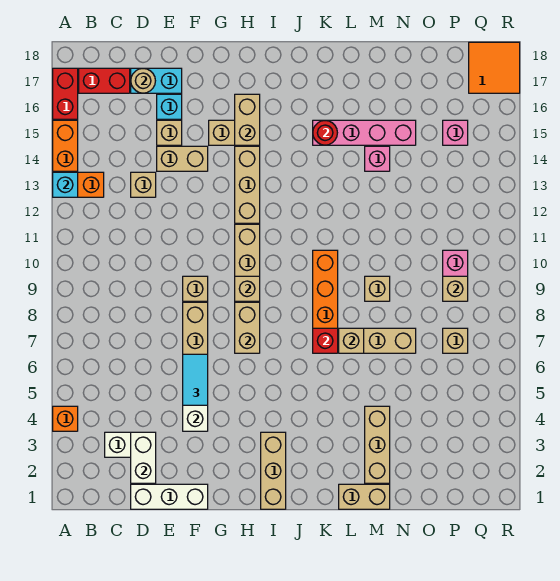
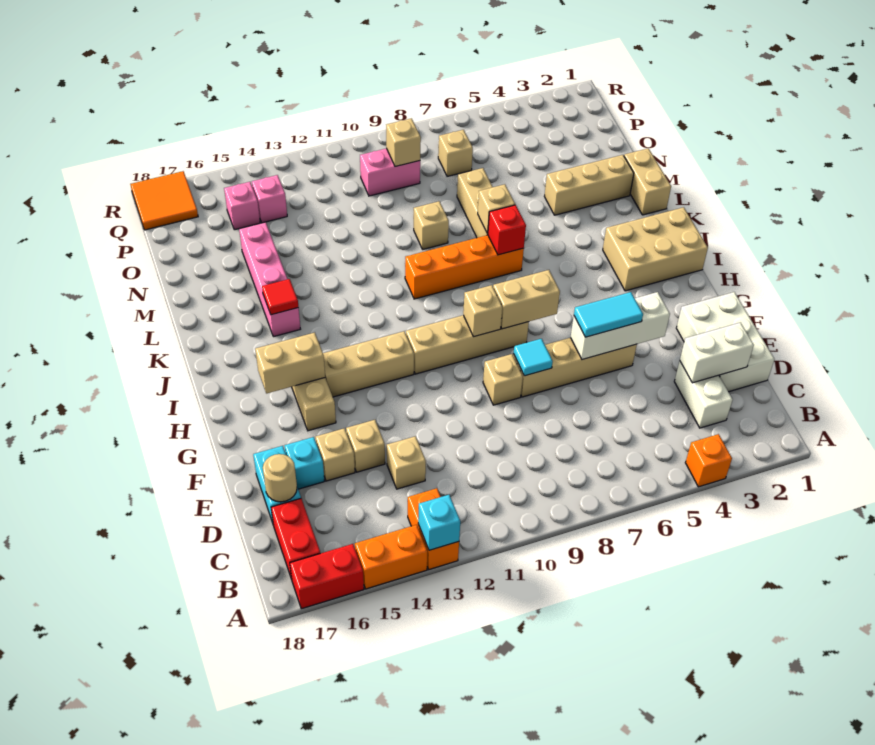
white 1x3 brick [131,484,208,509] -> white 2x3 brick [676,292,774,392]
tan 1x2 brick [157,146,208,171] -> tan 1x1 brick [346,420,385,472]
none -> cyan 1x1 tile [514,339,553,376]
tan 1x3 brick [261,432,286,509] -> tan 2x3 brick [603,207,708,291]
red 1x1 round brick [313,120,337,145] -> red 1x1 tile [262,279,298,315]
pink 1x1 brick [365,146,390,171] -> pink 1x1 brick moved to [252,175,287,223]

